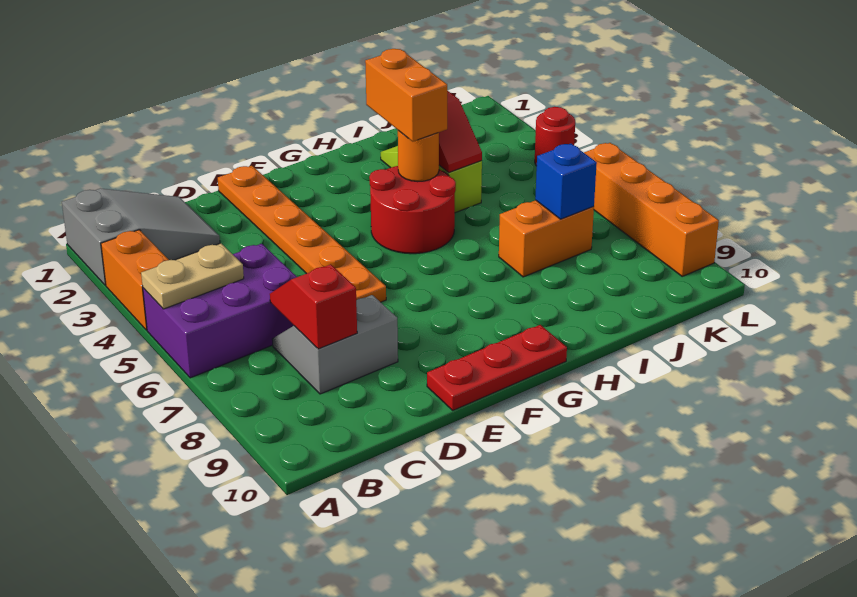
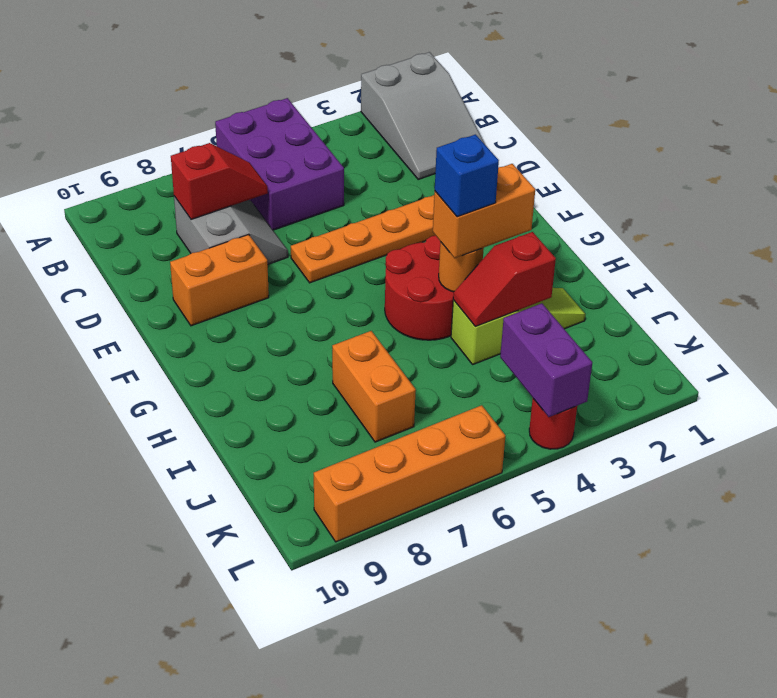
orange 1x2 brick [101,230,169,330] -> orange 1x2 brick moved to [170,234,269,326]
tan 1x2 plate [141,243,244,309] -> none
red 1x3 plate [427,325,567,410] -> none
blue 1x1 brick [535,143,597,219] -> blue 1x1 brick moved to [435,134,499,217]
none -> purple 1x2 brick [500,303,592,417]

